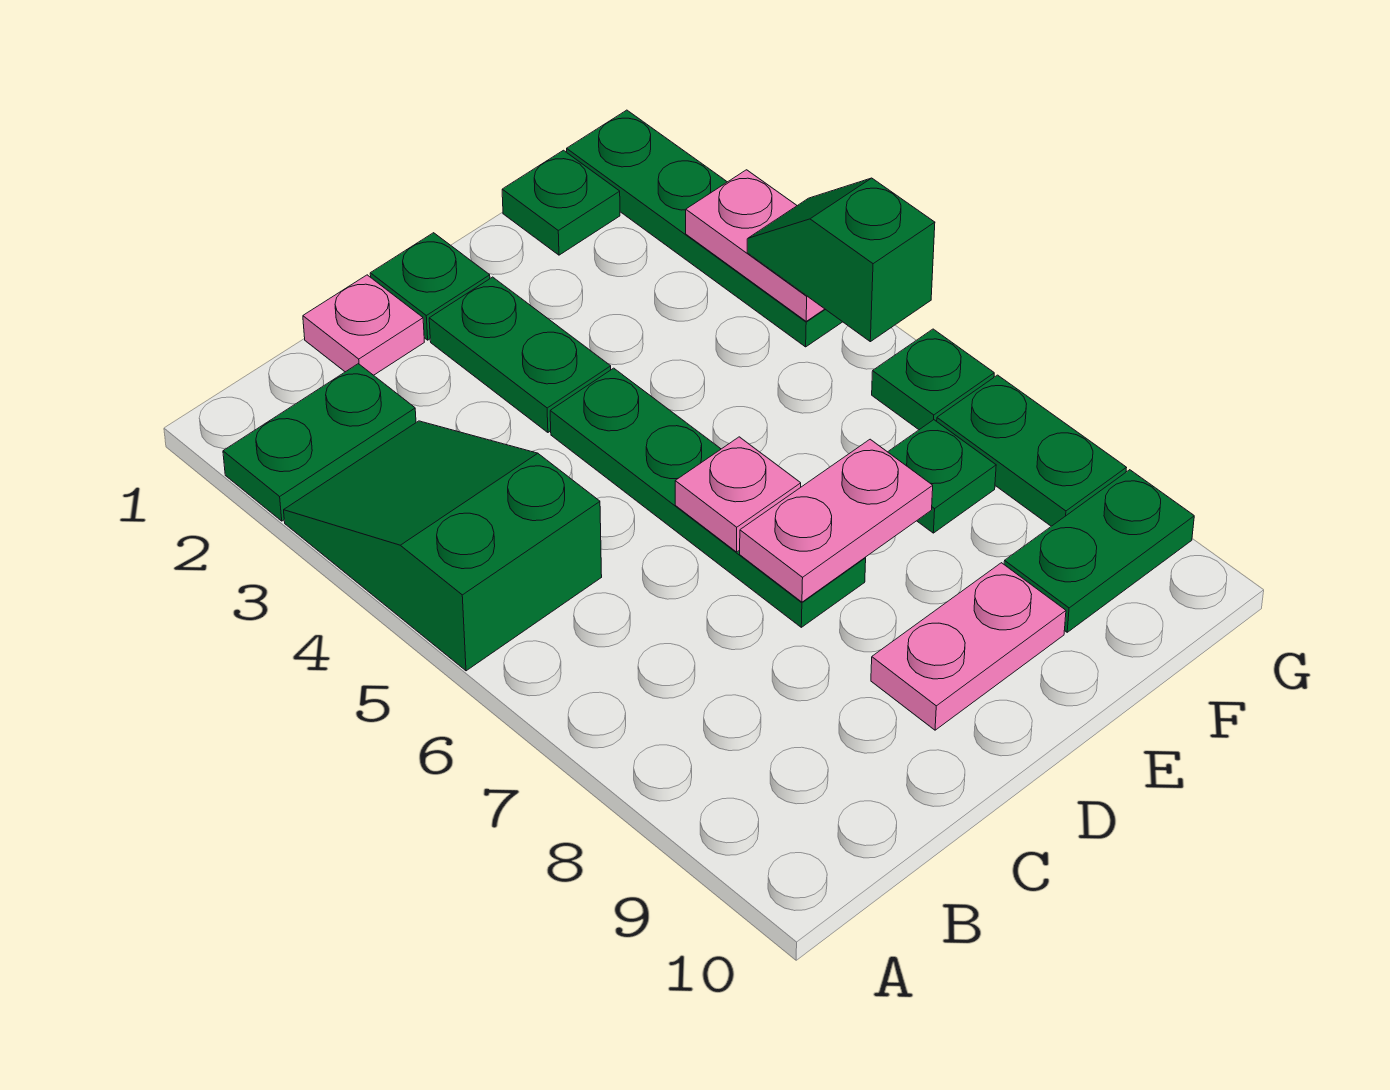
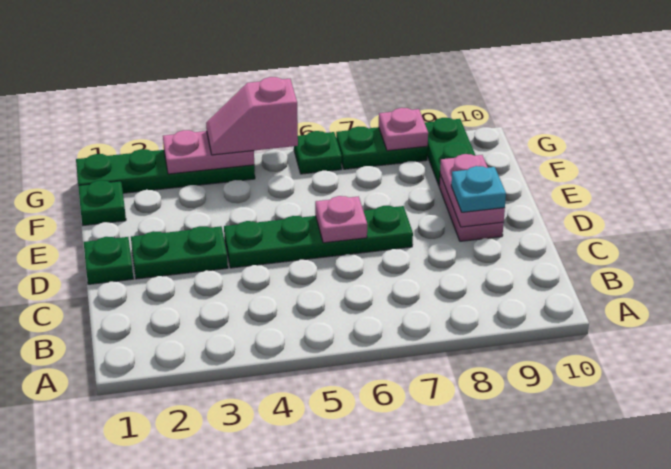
green 1x2 plate [223,364,416,521] -> none
green 2x3 slope [284,421,602,671] -> none
pink 1x1 plate [303,275,424,375] -> pink 1x1 plate moved to [379,108,428,151]
pink 1x2 plate [740,439,933,602] -> pink 1x2 plate moved to [440,154,505,227]
none -> cyan 1x1 plate [451,166,506,212]
green 1x1 plate [888,420,996,533] -> none
green 1x2 slope [747,178,935,342] -> pink 1x2 slope [206,77,298,155]

